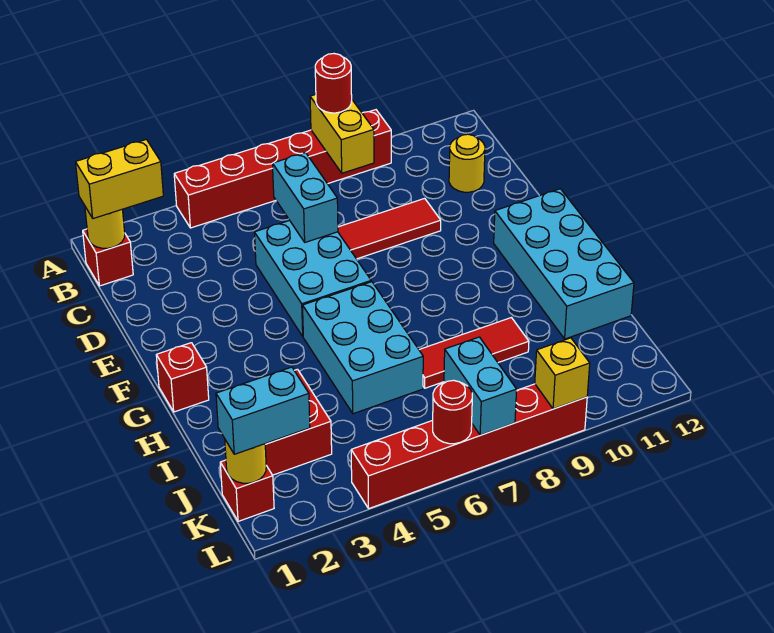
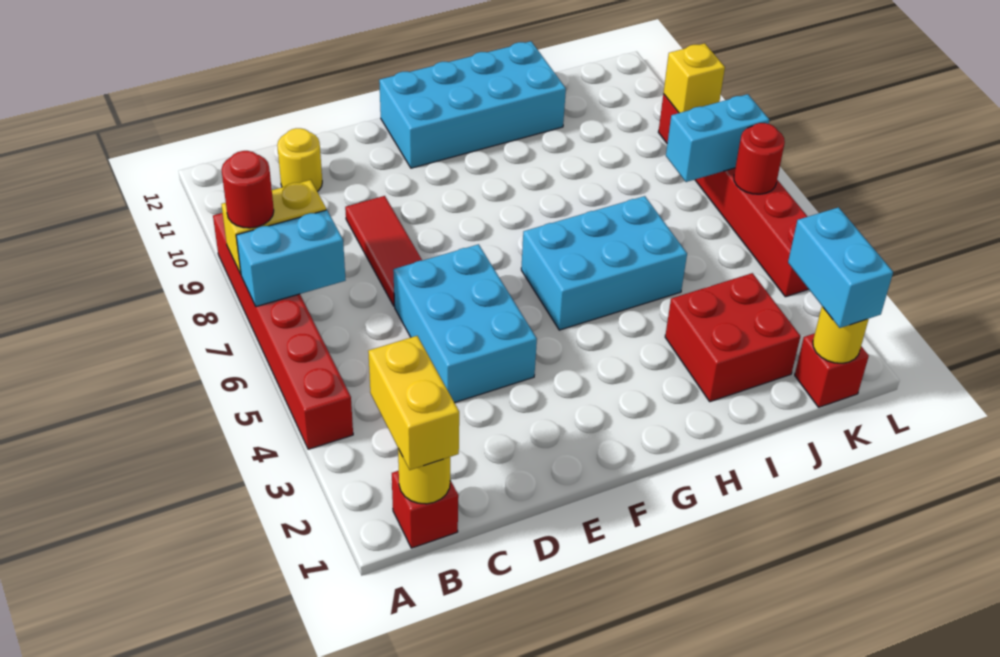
cyan 1x2 brick [272,153,338,242] -> cyan 1x2 brick moved to [236,210,346,307]
cyan 2x3 brick [254,220,371,336] -> cyan 2x3 brick turned to [393,244,537,403]
red 1x1 brick [156,343,209,412] -> none
red 1x3 tile [419,318,529,388] -> none

